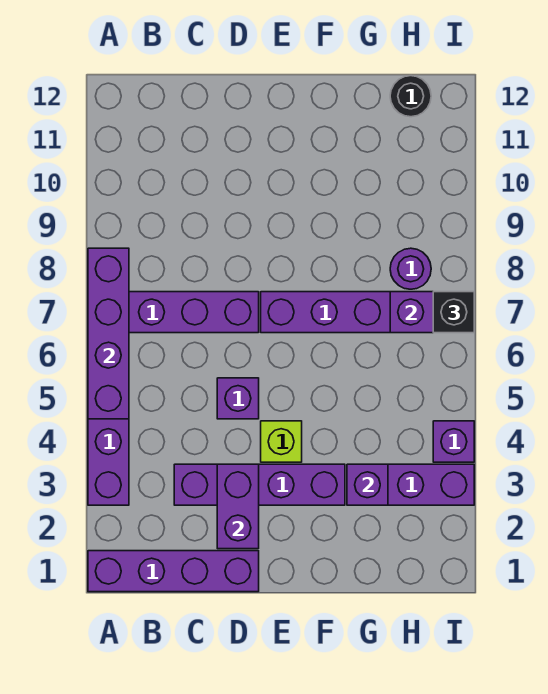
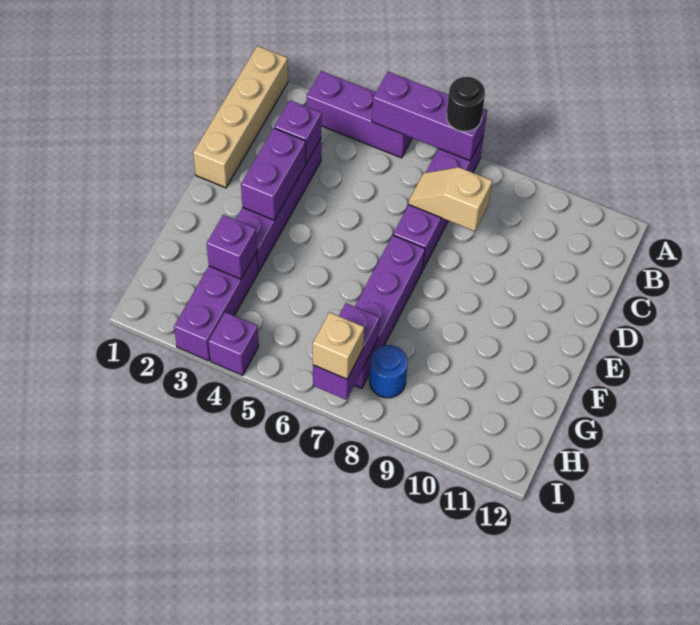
purple 1x4 brick [88,551,259,592] -> tan 1x4 brick [193,46,288,188]
purple 1x4 brick [88,248,129,419] -> purple 1x3 brick [372,72,487,161]
none -> tan 1x2 slope [409,167,492,231]
purple 1x2 brick [217,464,259,549] -> purple 1x2 brick turned to [241,128,306,220]
purple 1x1 brick [217,378,259,419] -> purple 1x1 brick moved to [274,100,322,163]
lime 1x1 brick [261,421,302,462] -> none
purple 1x1 round brick [390,248,431,289] -> blue 1x1 round brick [370,345,407,398]
black 1x1 round brick [390,76,431,117] -> black 1x1 round brick moved to [447,77,485,131]
black 1x1 brick [433,292,474,333] -> tan 1x1 brick [313,312,364,379]

